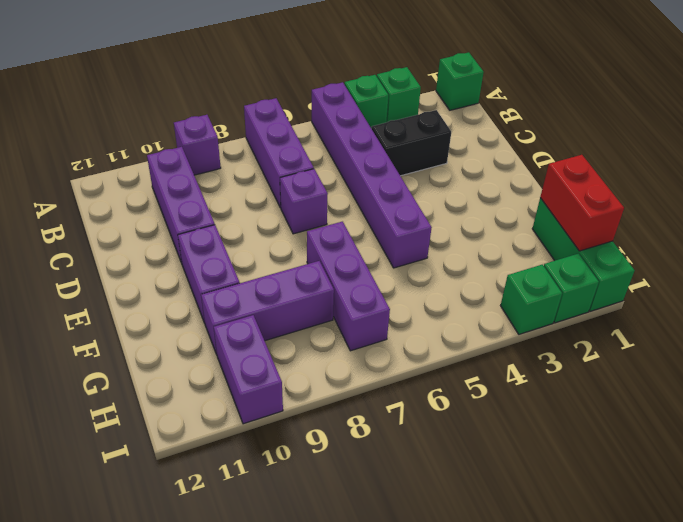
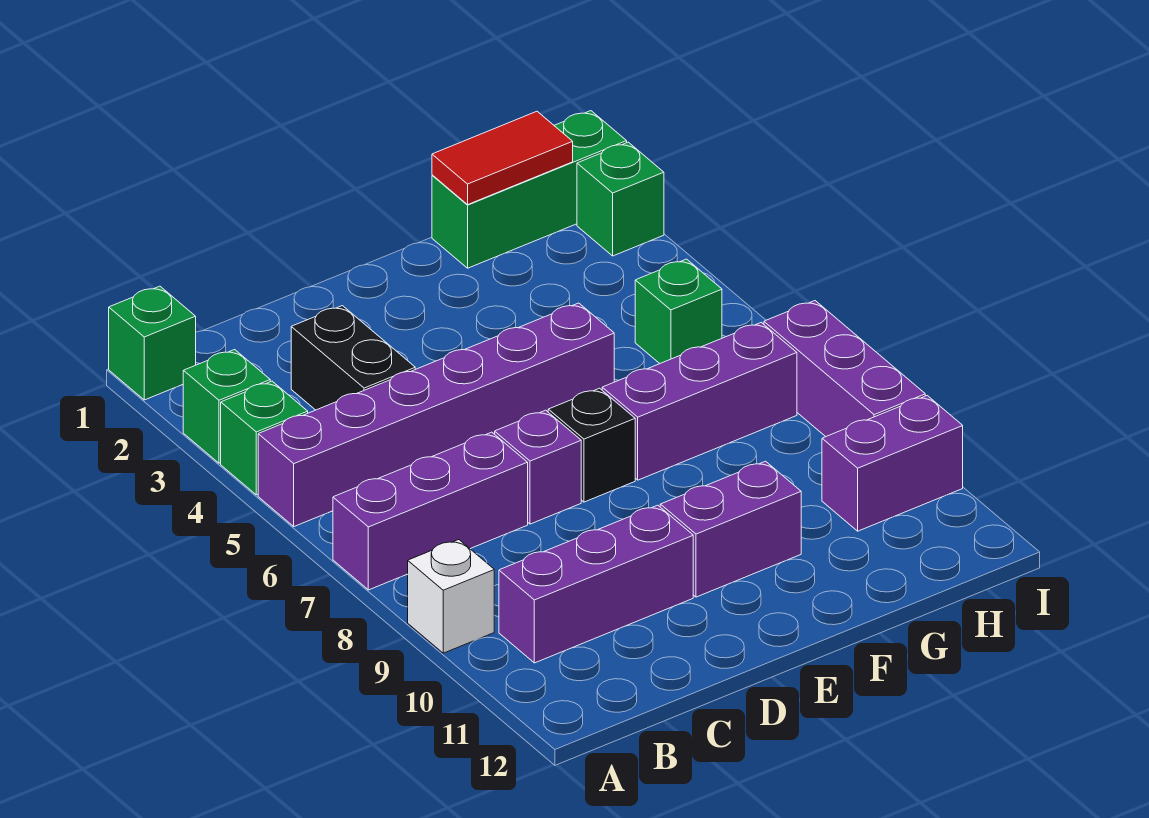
purple 1x1 brick [174,115,221,175] -> white 1x1 brick [408,540,494,653]
none -> black 1x1 brick [548,388,635,502]
red 1x2 brick [540,155,624,251] -> red 1x2 tile [432,111,573,204]
purple 1x3 brick [201,261,334,354] -> purple 1x3 brick moved to [764,301,925,437]
green 1x1 brick [501,265,562,334] -> green 1x1 brick moved to [635,259,722,363]

